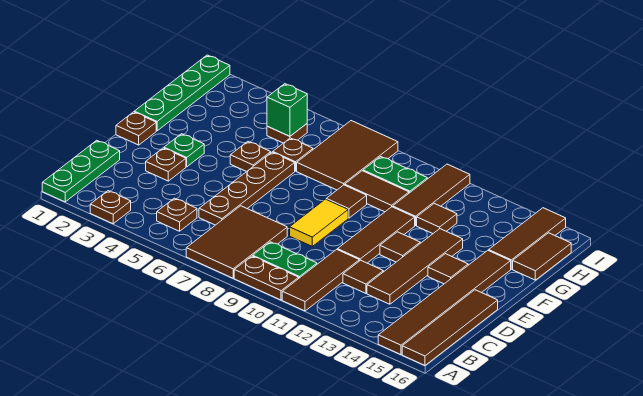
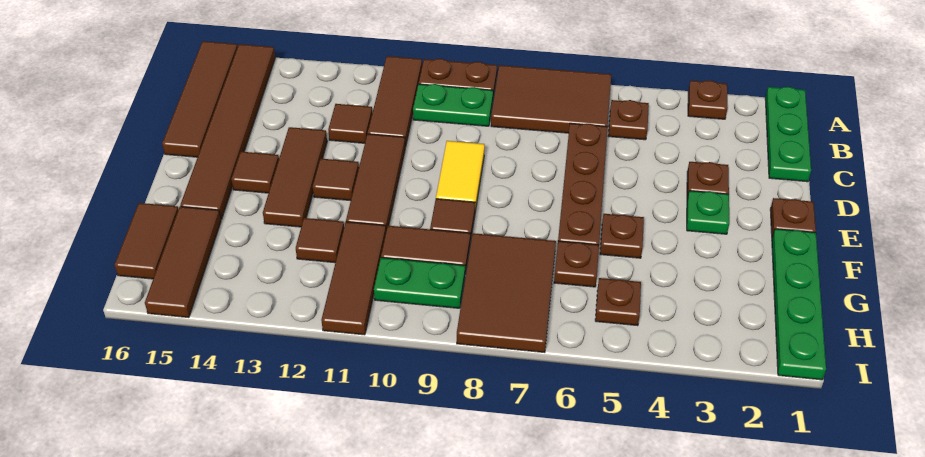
brown 2x3 tile [186,206,287,278] -> brown 2x3 tile turned to [491,65,611,133]
brown 1x4 tile [367,229,463,304] -> brown 1x3 tile [263,127,327,227]
green 1x1 brick [267,84,307,136] -> none

